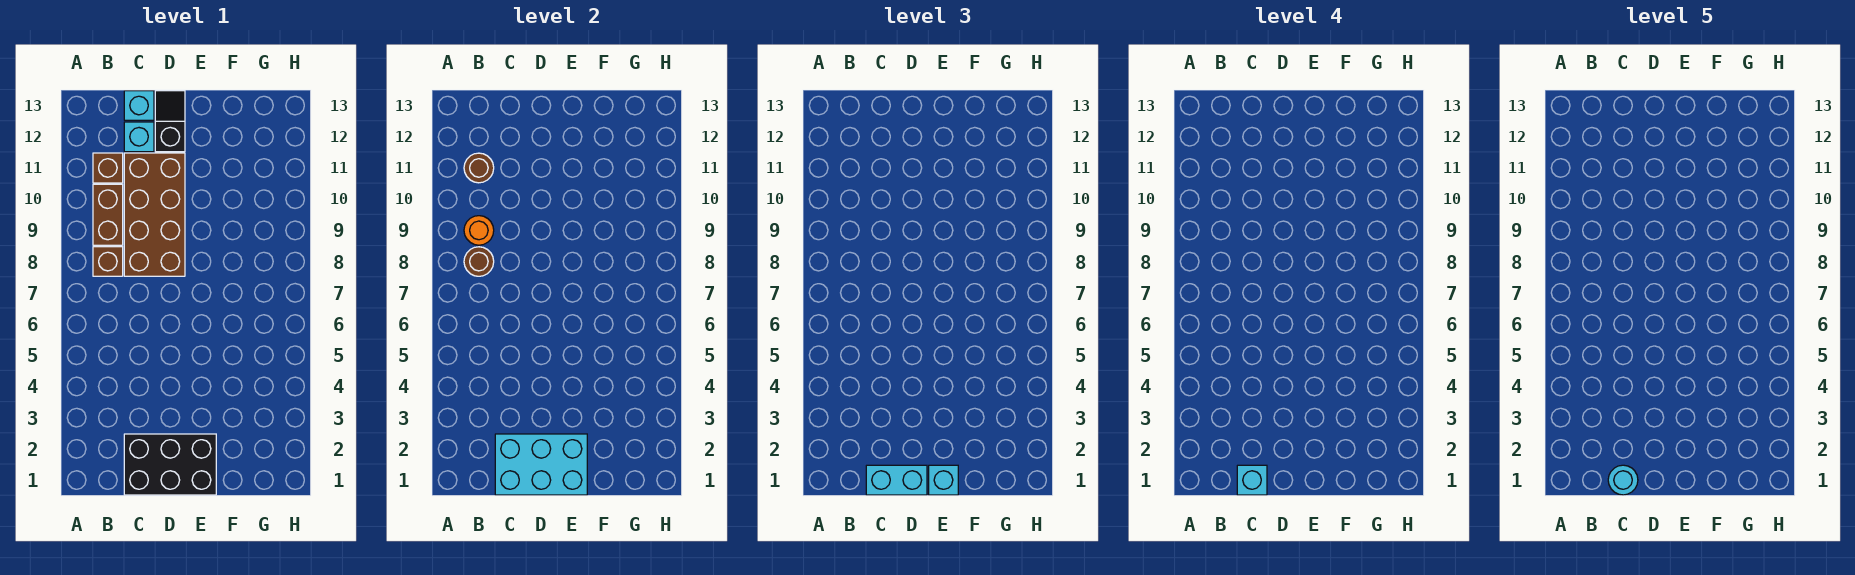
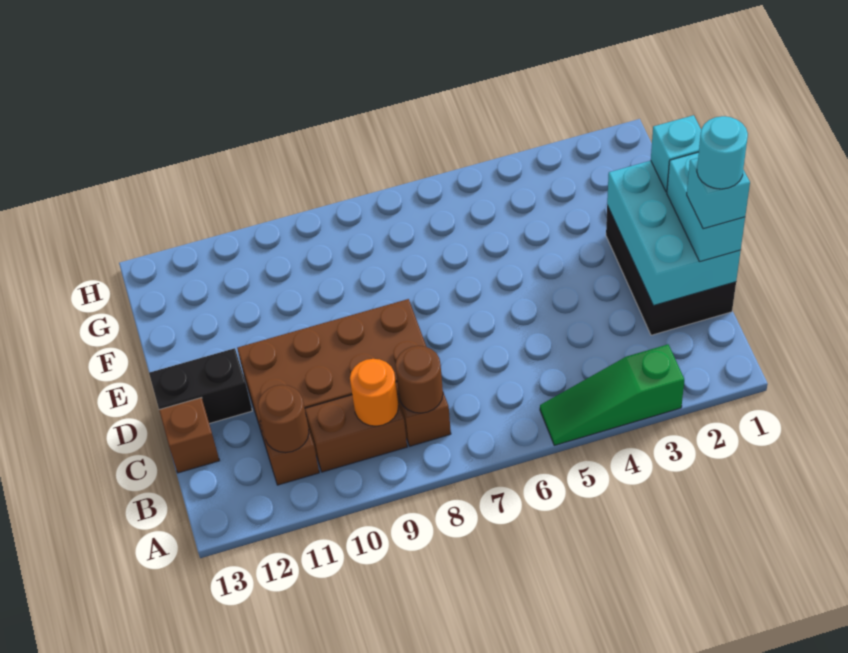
none -> green 1x3 slope [540,344,684,445]
cyan 1x1 brick [124,122,154,152] -> none
cyan 1x1 brick [124,91,154,120] -> brown 1x1 brick [159,398,220,473]
black 1x2 slope [155,91,185,152] -> black 1x2 brick [149,348,252,424]

